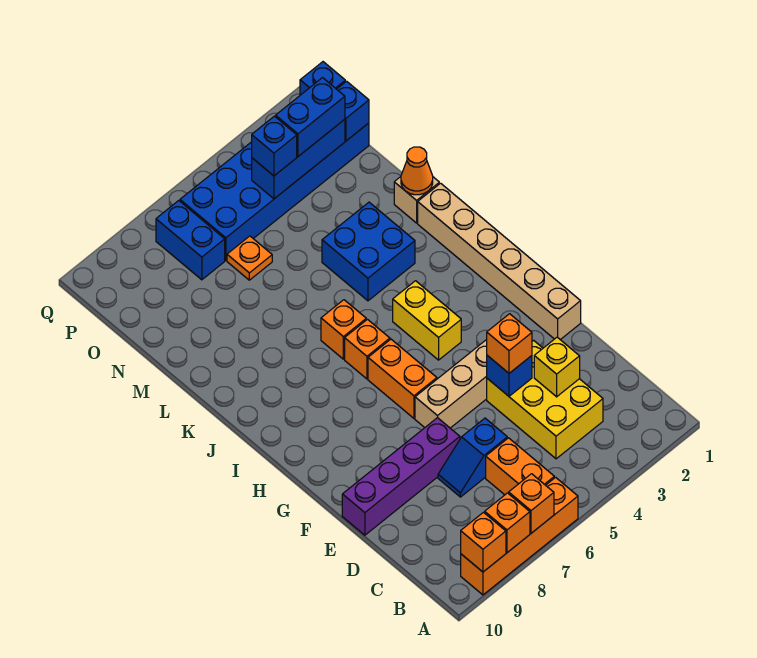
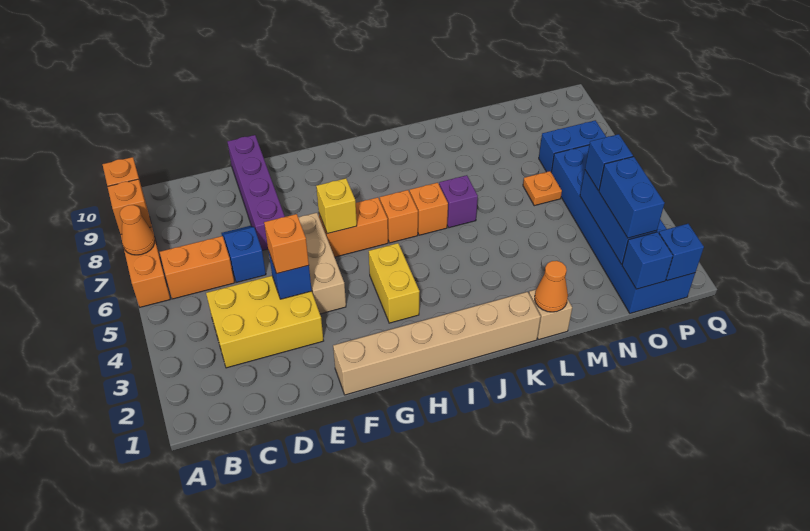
orange 1x1 brick [509,474,554,533] -> orange 1x1 cone [120,205,155,255]
yellow 1x1 brick [534,337,580,397] -> yellow 1x1 brick moved to [316,178,357,234]
yellow 1x2 brick [393,281,461,360] -> yellow 1x2 brick turned to [369,243,420,323]
blue 2x2 brick [322,202,415,301] -> none
none -> purple 1x1 brick [439,175,478,228]

